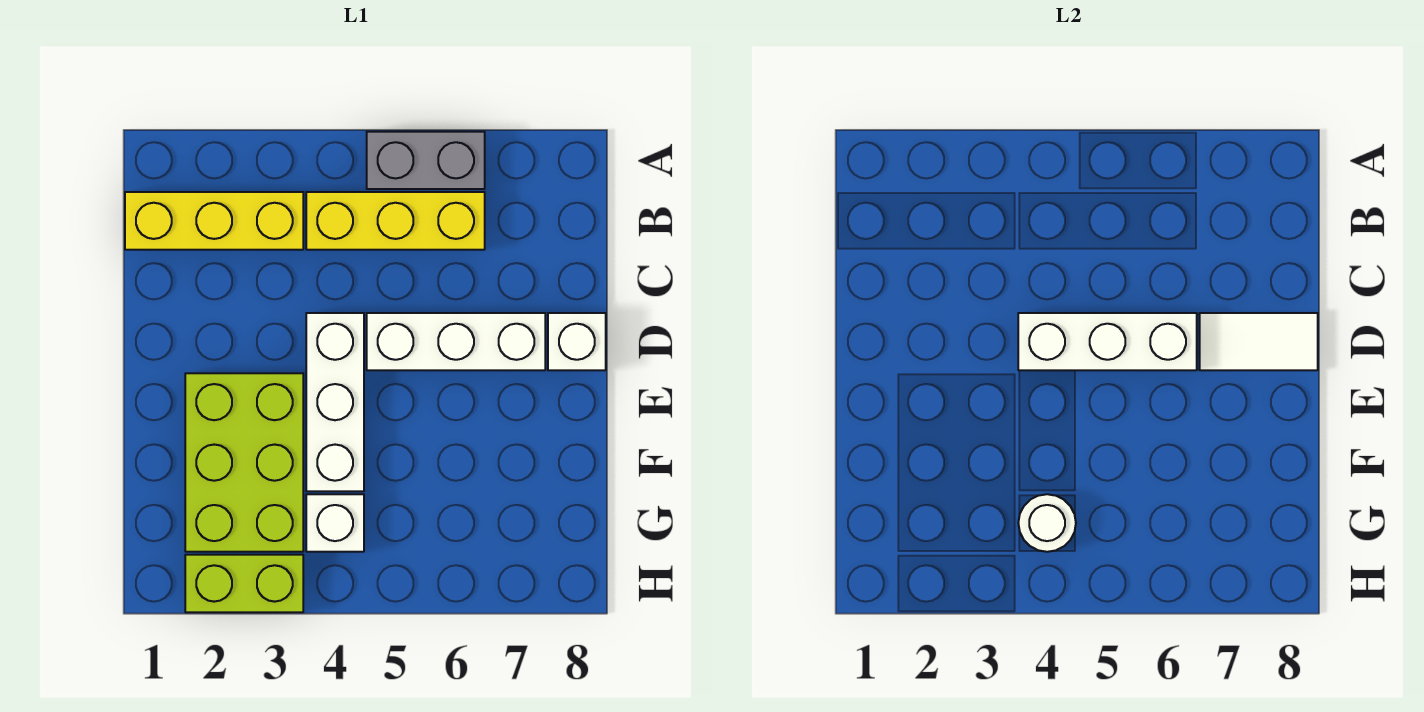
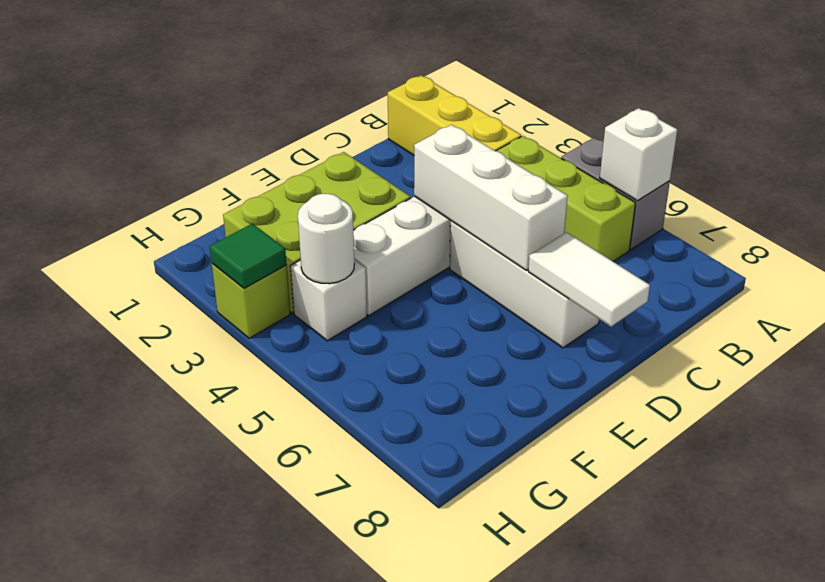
yellow 1x3 brick [306,192,485,250] -> lime 1x3 brick [497,136,635,262]
white 1x1 brick [548,313,606,370] -> white 1x1 brick moved to [600,108,677,201]
lime 1x2 brick [185,555,303,612] -> lime 1x1 brick [212,264,290,338]
none -> green 1x1 tile [210,224,287,288]

